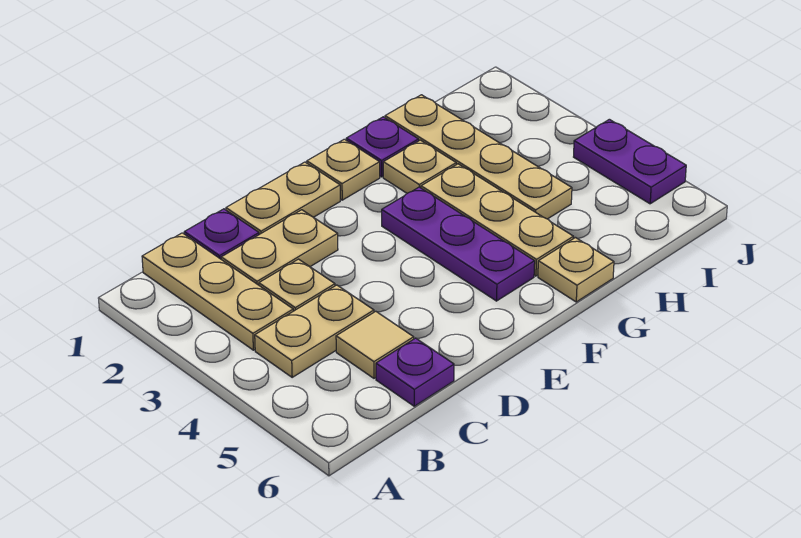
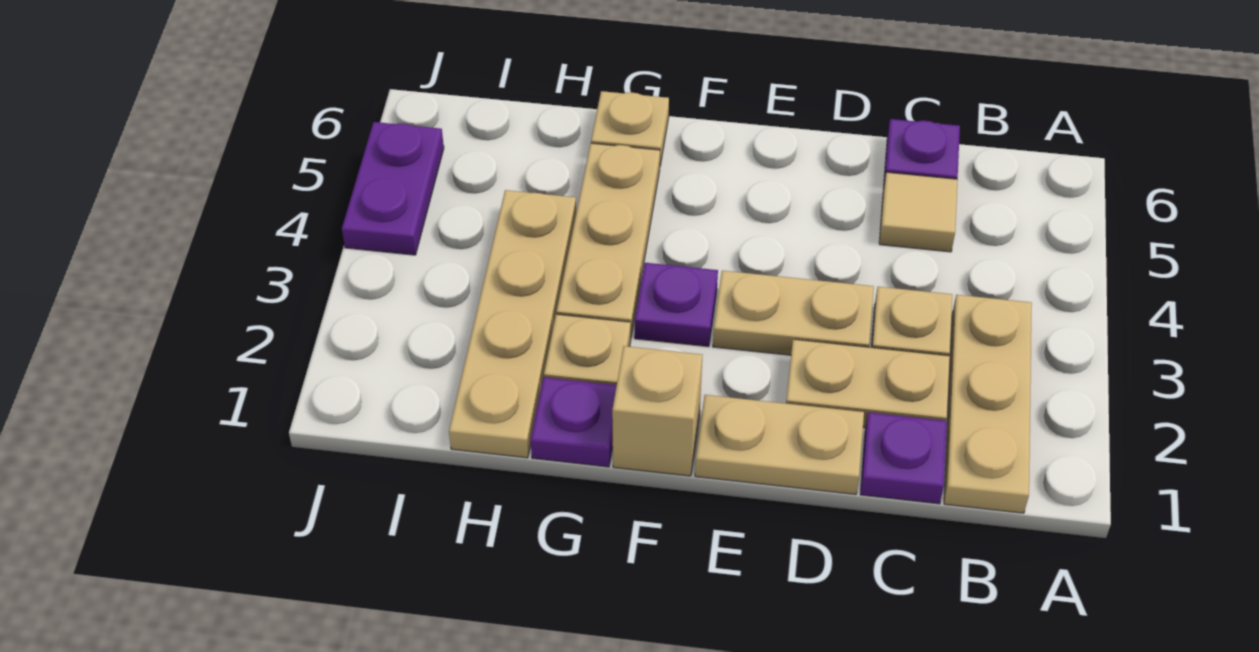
tan 1x2 plate [255,285,374,377] -> tan 1x2 plate moved to [713,271,874,355]
tan 1x1 plate [307,139,380,200] -> tan 1x1 brick [612,346,702,476]
purple 1x3 plate [382,187,535,301] -> purple 1x1 plate [635,263,718,347]

